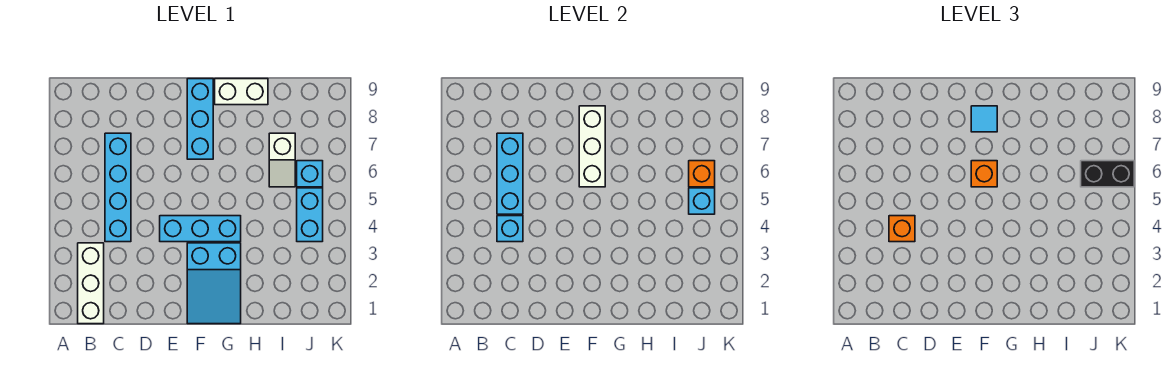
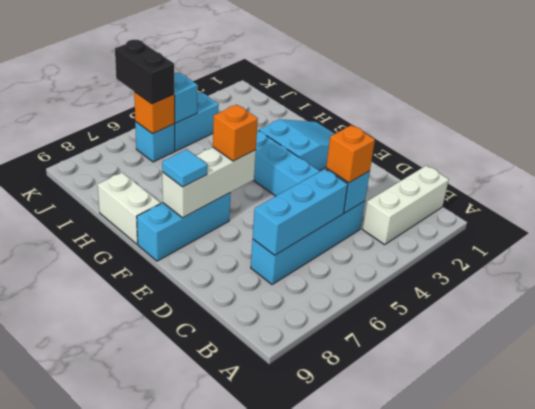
white 1x2 slope [269,133,295,187] -> none

